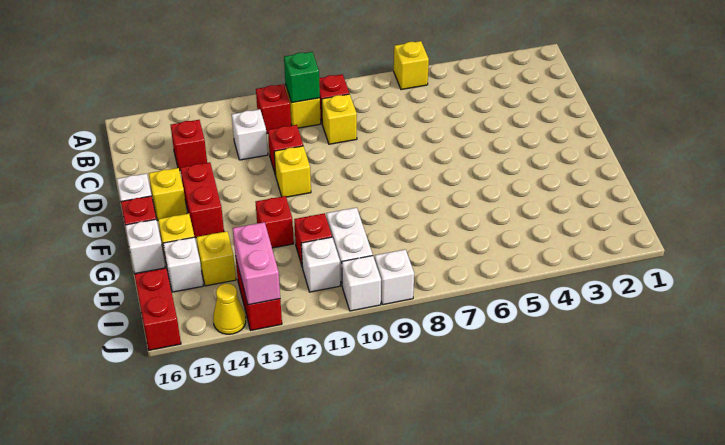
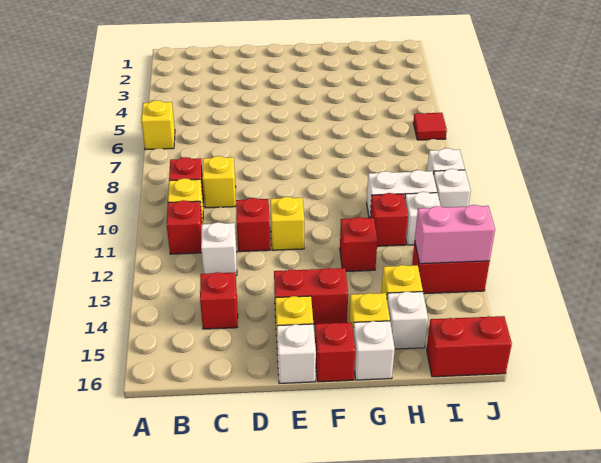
green 1x1 brick [284,52,320,103] -> none
none -> red 1x1 tile [413,113,447,140]
yellow 1x1 cone [213,284,246,334] -> none

